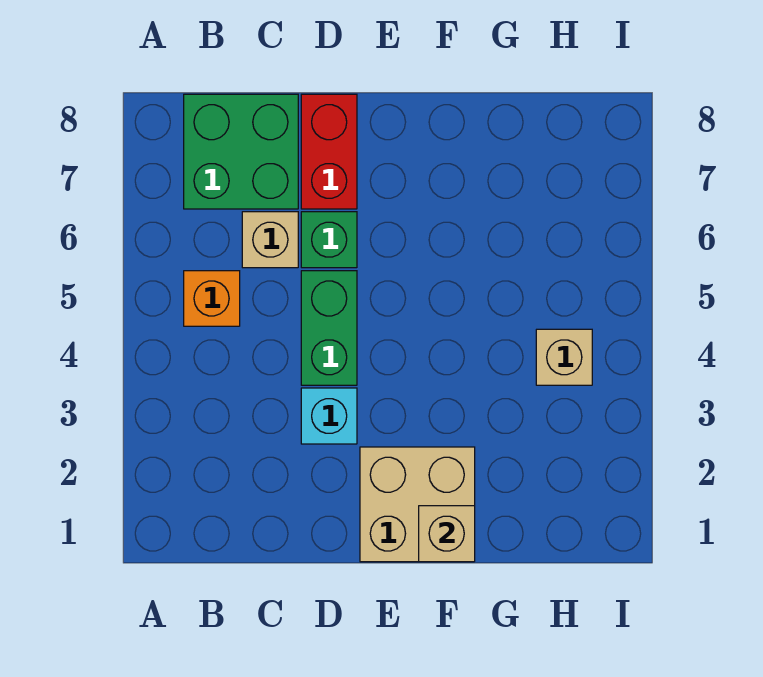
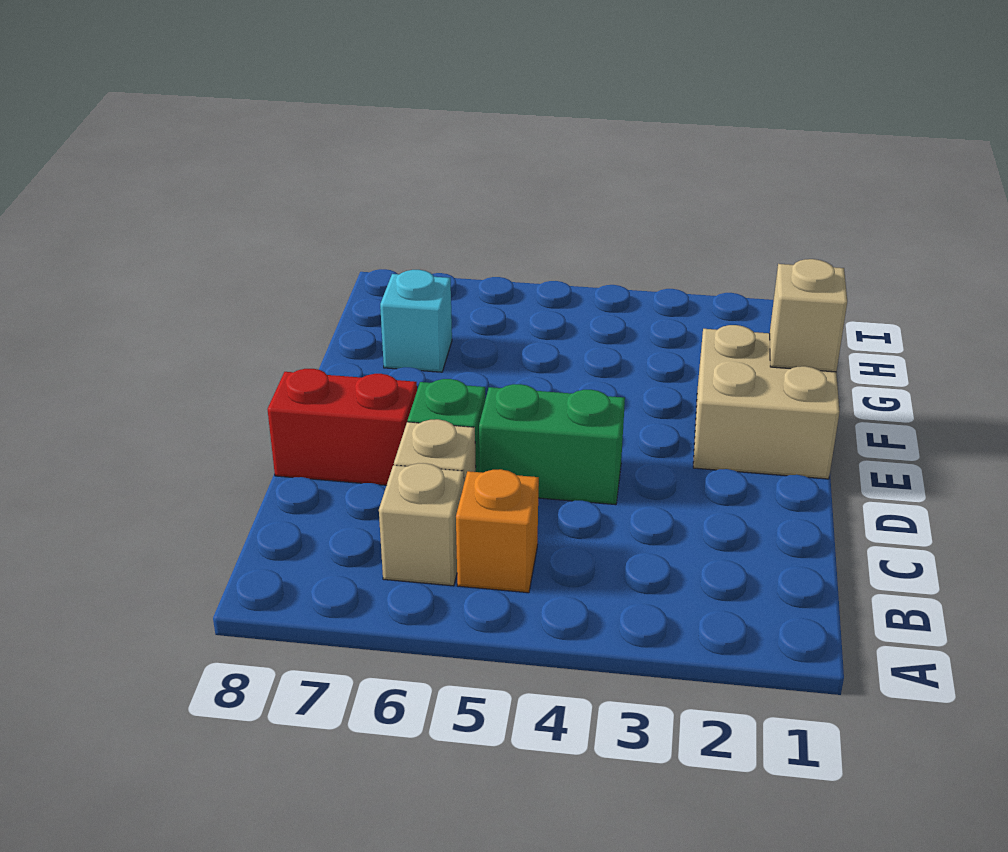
green 2x2 brick [184,94,298,209] -> none
cyan 1x1 brick [301,388,357,444] -> cyan 1x1 brick moved to [380,270,452,372]
tan 1x1 brick [536,329,592,385] -> tan 1x1 brick moved to [379,463,464,586]

